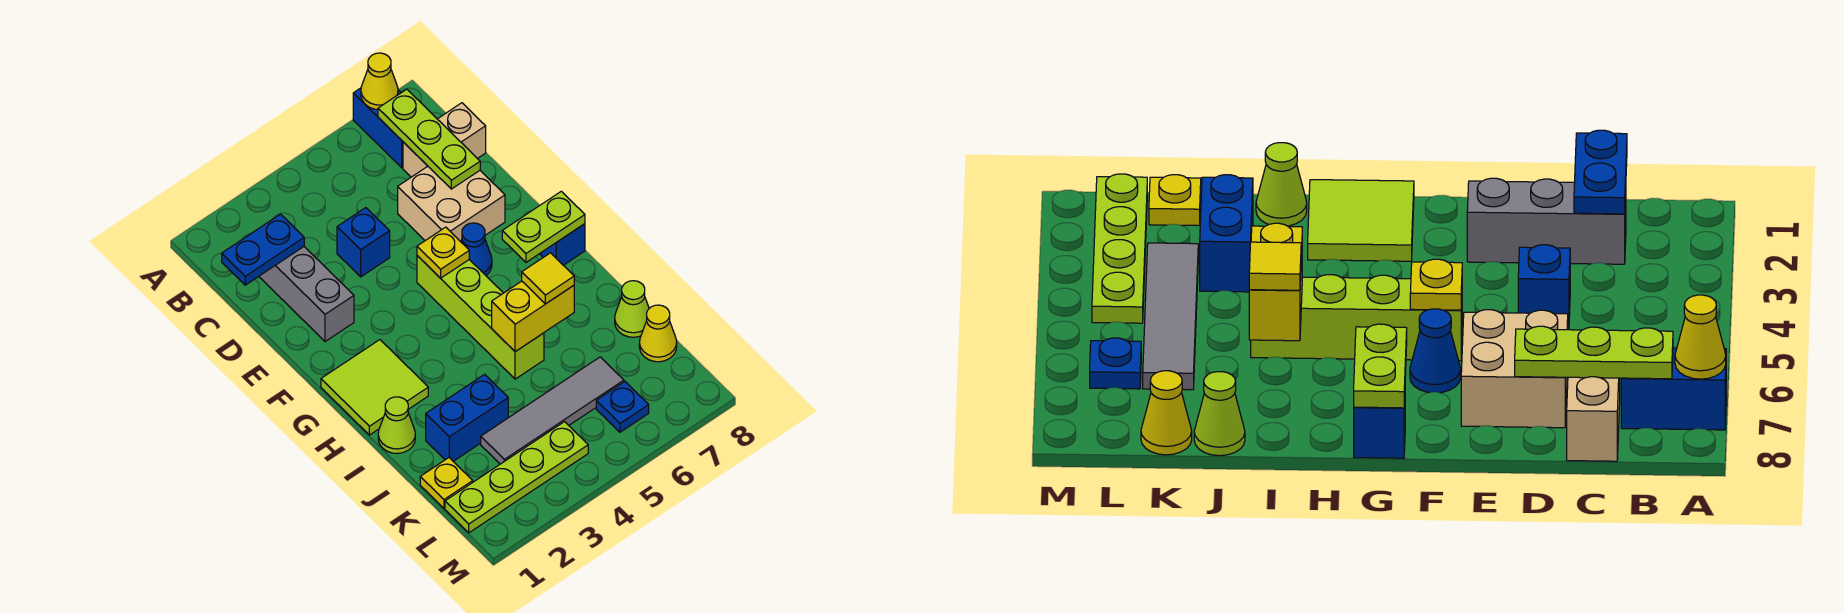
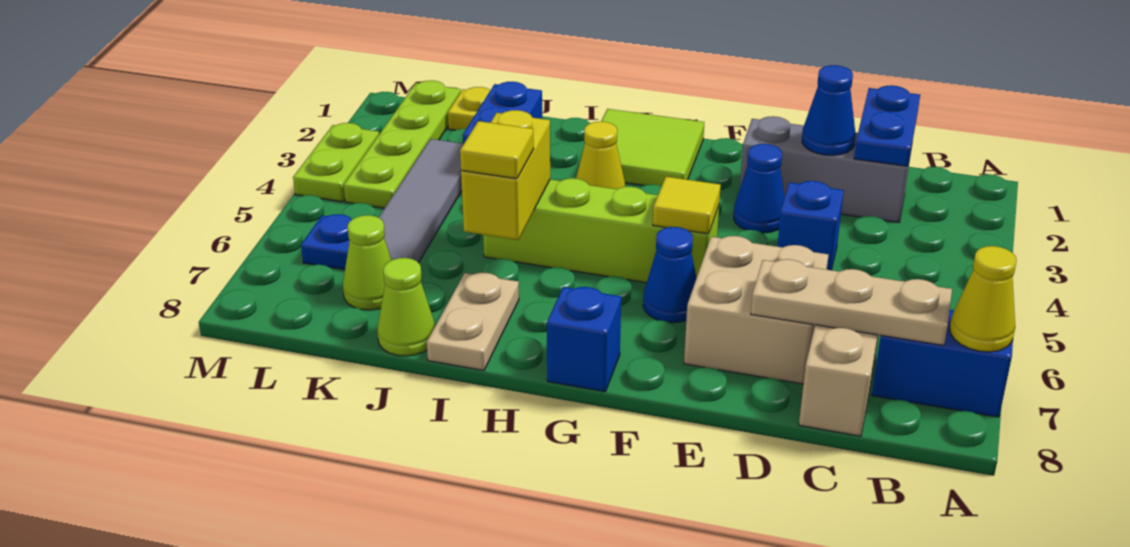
lime 1x3 plate [378,89,480,189] -> tan 1x3 plate [751,259,952,345]
none -> blue 1x1 cone [802,65,856,155]
none -> blue 1x1 cone [734,144,785,233]
yellow 1x1 plate [417,227,469,278] -> yellow 1x1 tile [653,177,721,234]
lime 1x2 plate [502,191,585,262] -> lime 1x2 plate moved to [293,123,379,202]
lime 1x1 cone [378,397,415,454] -> lime 1x1 cone moved to [343,215,392,310]
none -> tan 1x2 plate [427,273,519,370]
yellow 1x1 cone [639,305,677,362] -> yellow 1x1 cone moved to [576,121,625,189]

